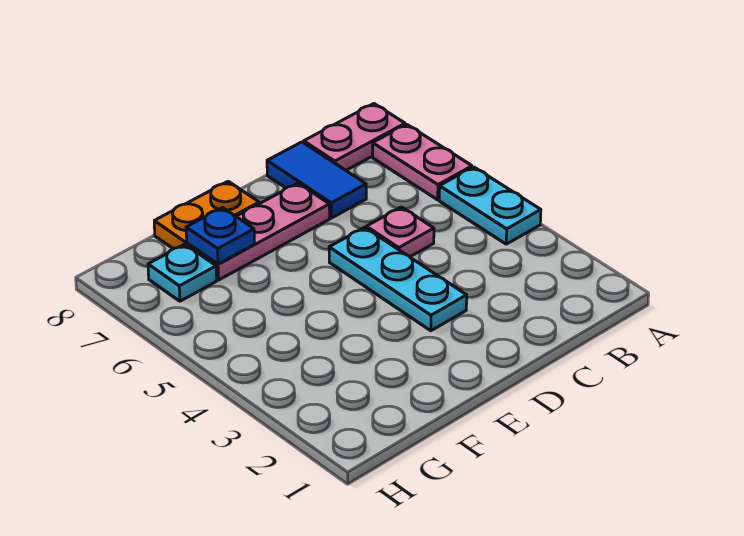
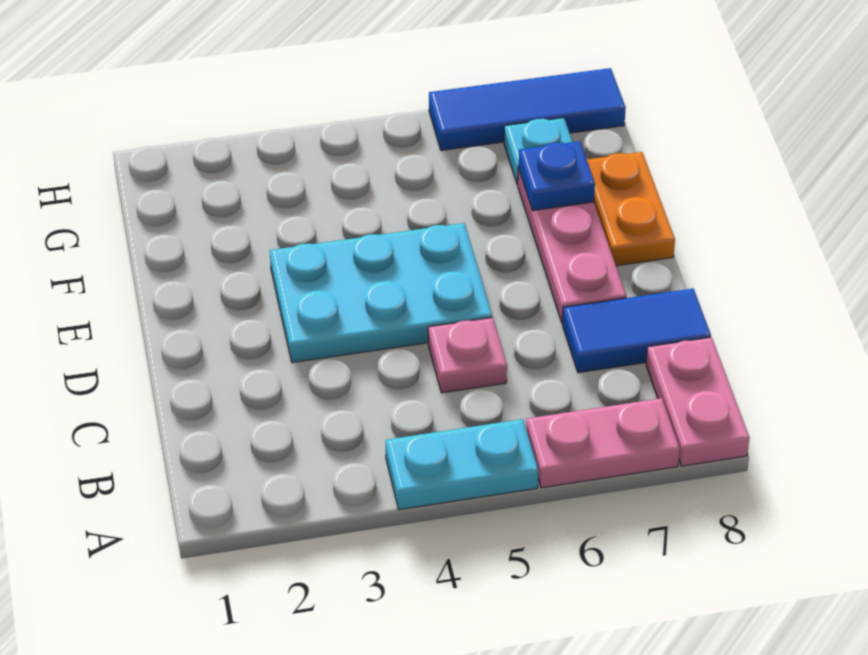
cyan 1x3 plate [329,227,467,331] -> cyan 2x3 plate [270,223,492,363]
none -> blue 1x3 tile [429,68,626,150]

